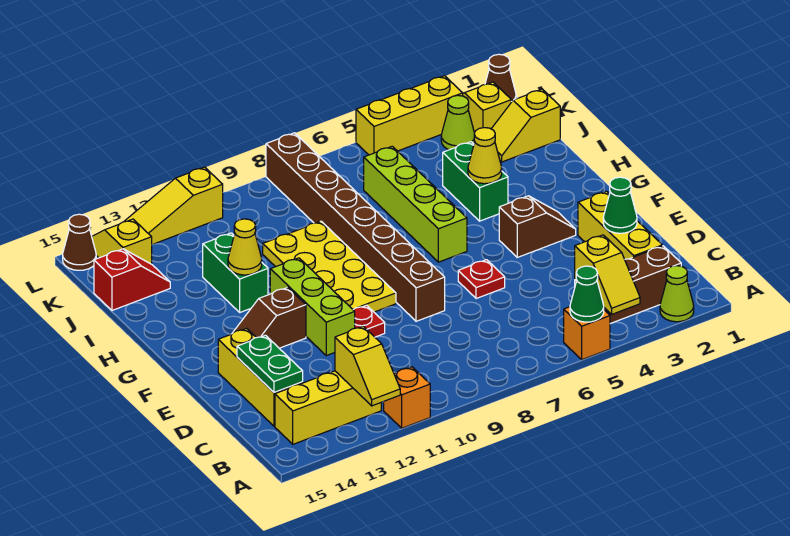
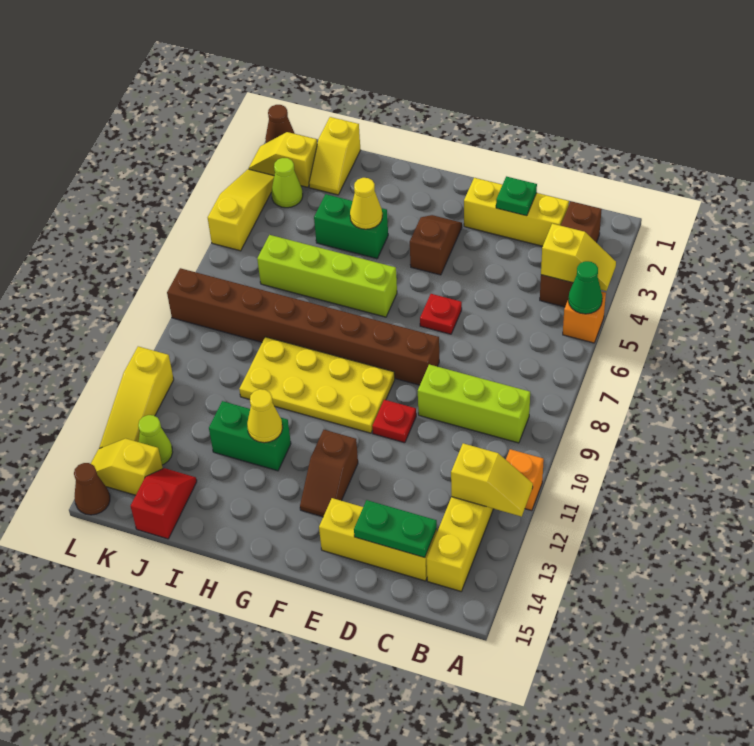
lime 1x1 cone [660,266,694,322] -> lime 1x1 cone moved to [138,415,173,465]
green 1x1 cone [603,177,637,233] -> green 1x1 plate [496,176,537,216]
lime 1x3 brick [270,258,355,356] -> lime 1x3 brick moved to [418,364,530,443]
yellow 1x3 brick [356,76,463,155] -> yellow 1x3 slope [208,169,274,251]

